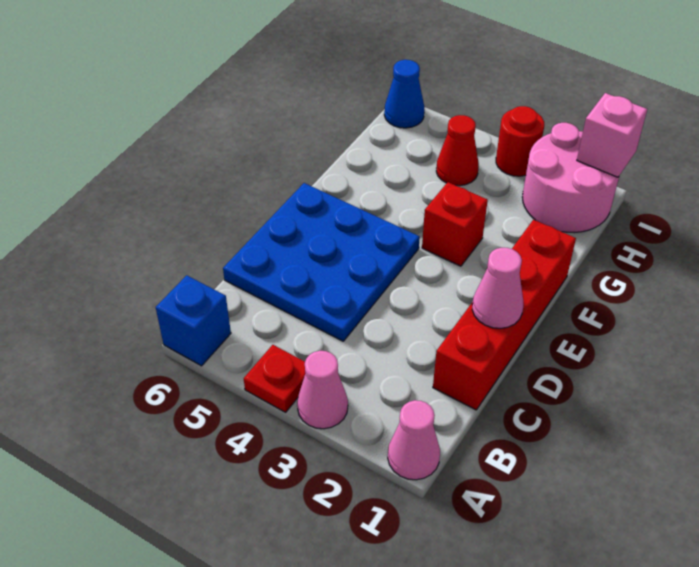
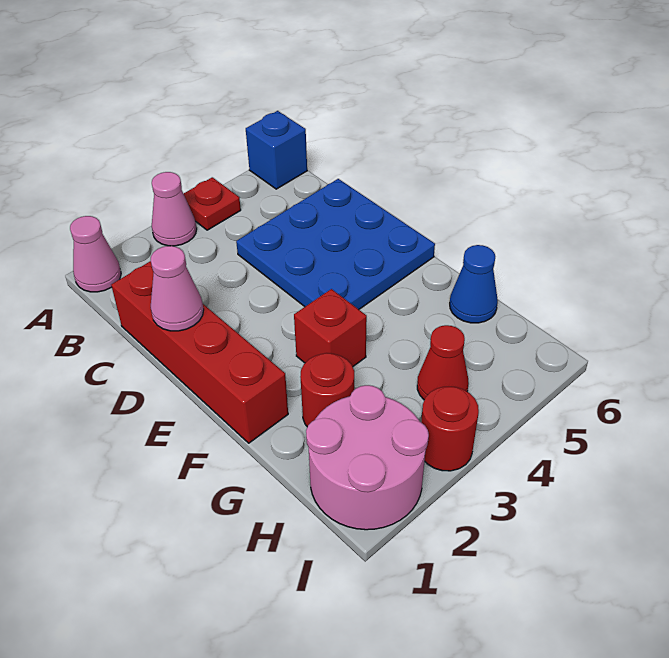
none -> red 1x1 round brick [300,353,354,427]
pink 1x1 brick [577,93,647,177] -> none
blue 1x1 cone [384,60,425,128] -> blue 1x1 cone moved to [450,245,498,323]

